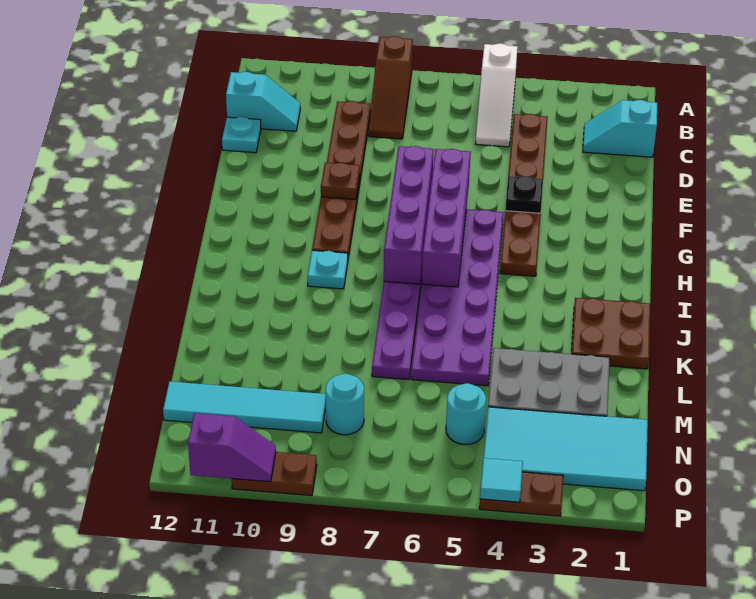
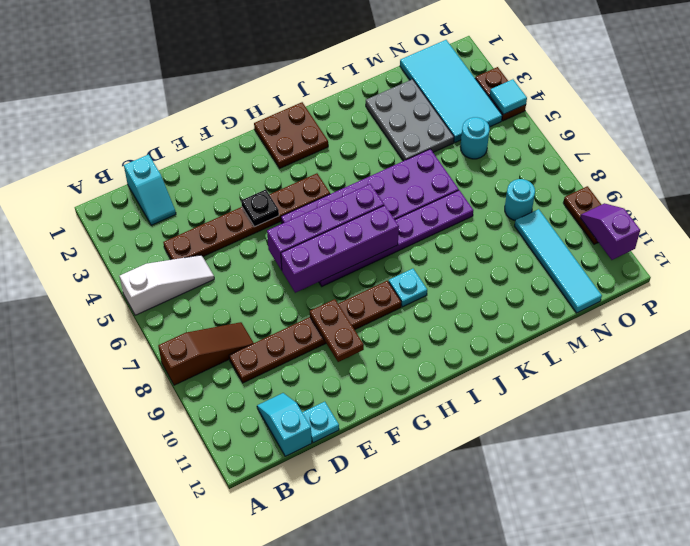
brown 1x1 plate [321,163,360,200] -> brown 1x2 plate [310,299,364,362]
brown 2x2 plate [572,298,650,369] -> brown 2x2 plate moved to [254,102,328,168]

